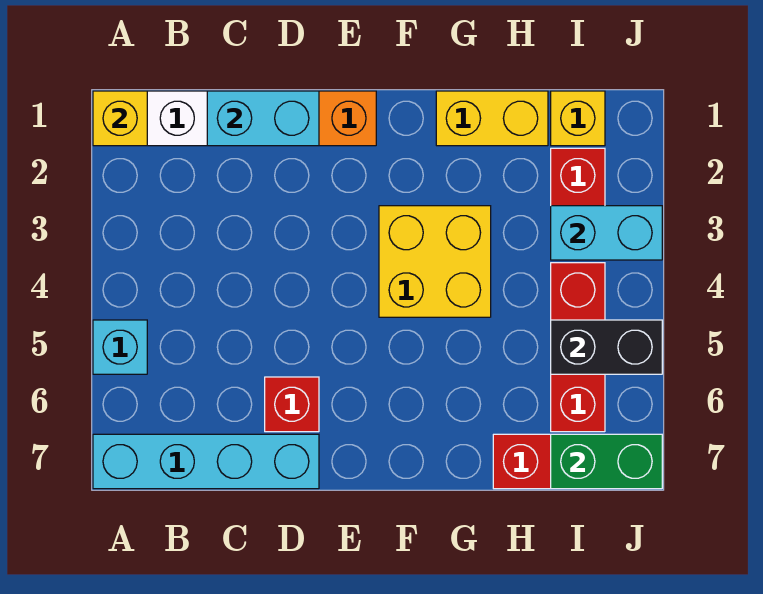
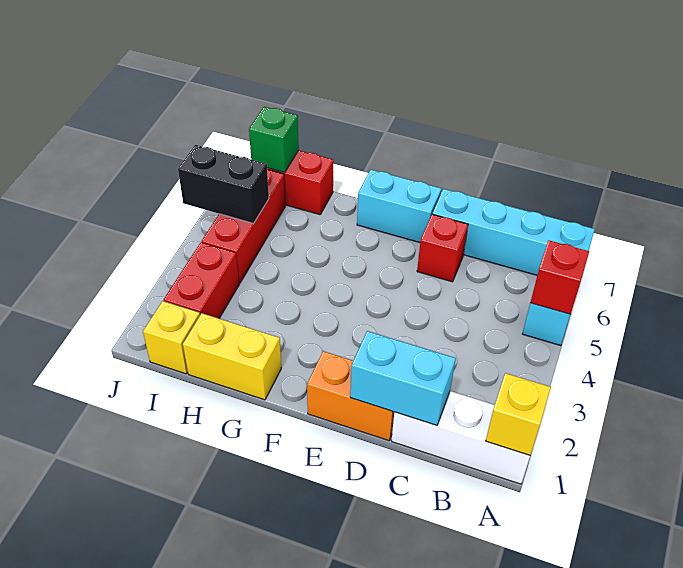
none -> red 1x1 brick [530,240,589,314]
yellow 2x2 brick [379,206,491,317] -> none
cyan 1x2 brick [551,206,662,260] -> cyan 1x2 brick moved to [357,170,441,243]
green 1x2 brick [551,434,662,489] -> green 1x1 brick [249,107,299,172]

